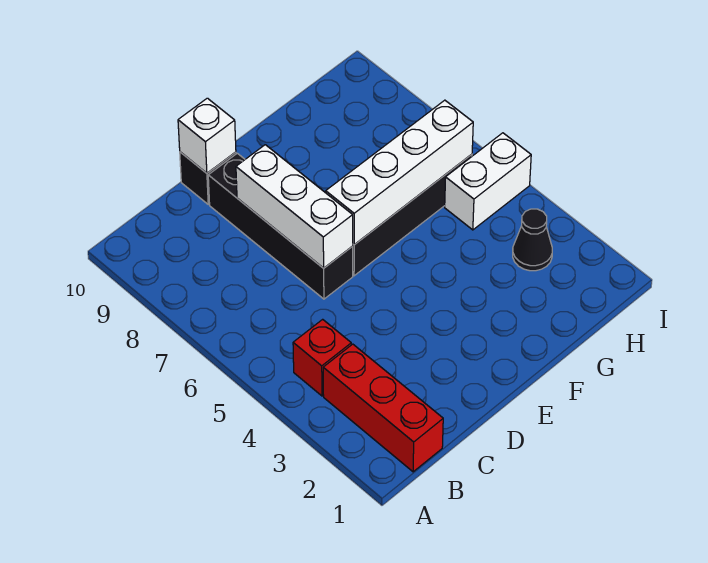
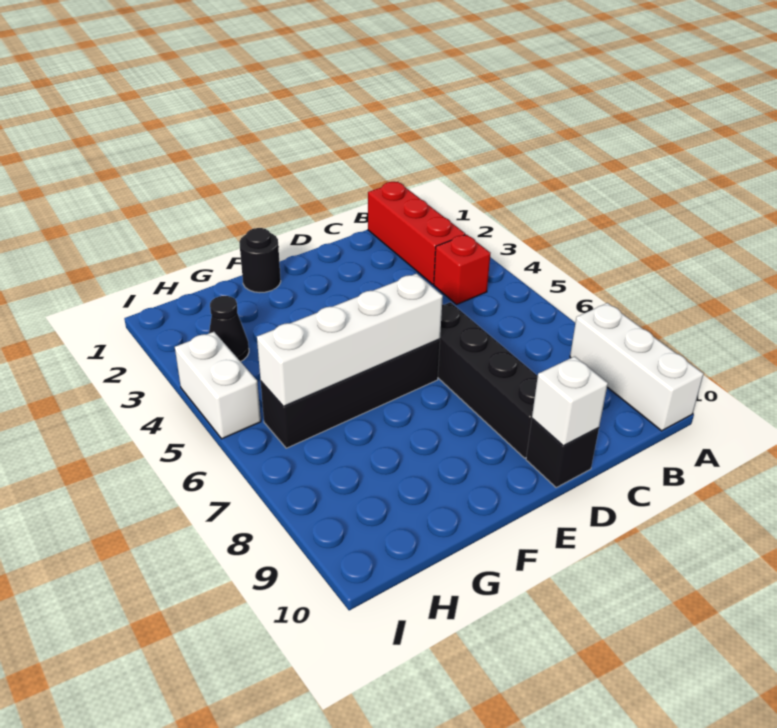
white 1x3 brick [236,145,353,268] -> white 1x3 brick moved to [570,303,703,431]
none -> black 1x1 round brick [239,228,281,293]
white 1x2 brick [445,133,531,230] -> white 1x2 brick turned to [175,332,261,439]

